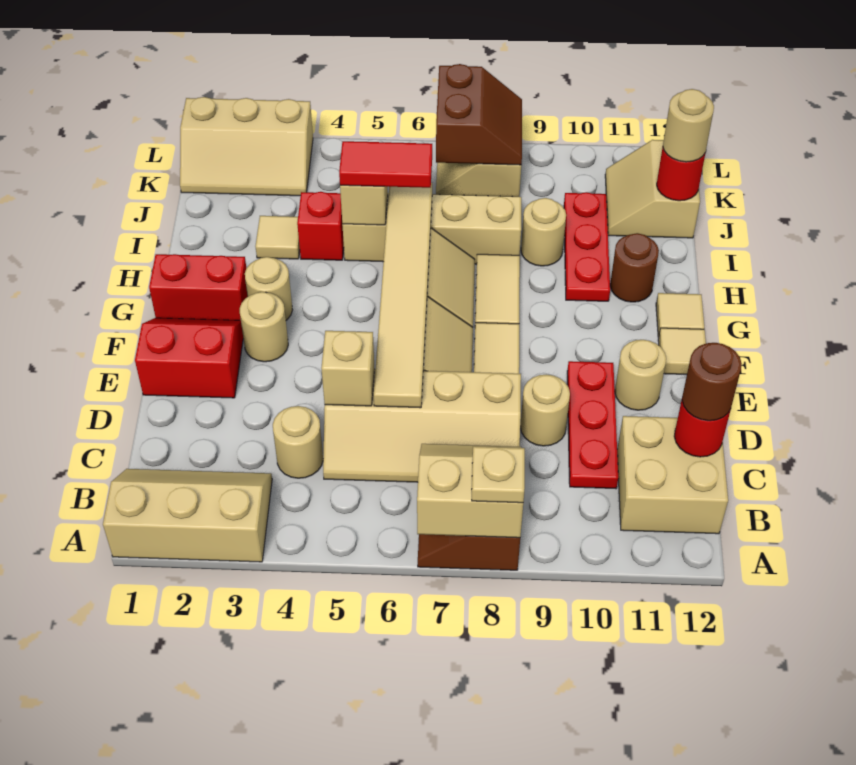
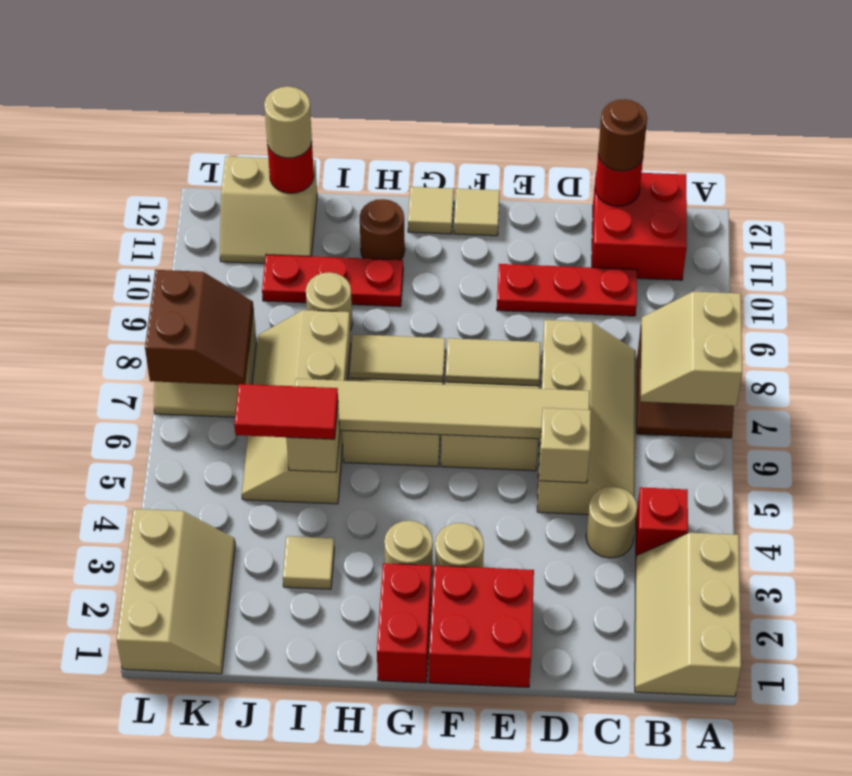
tan 1x1 plate [472,446,525,503] -> none
tan 2x2 brick [617,416,728,534] -> red 2x2 brick [592,171,687,280]
tan 1x1 round brick [520,375,570,446] -> none
red 2x2 slope [135,318,243,398] -> red 2x2 brick [429,566,534,687]
tan 1x1 round brick [615,340,666,410] -> none
red 1x1 brick [297,192,344,260] -> red 1x1 brick moved to [636,487,688,556]
red 1x2 tile [339,141,432,188] -> red 1x2 tile turned to [234,384,338,439]
brown 2x2 slope [436,64,522,165] -> brown 2x2 slope turned to [145,270,253,385]

